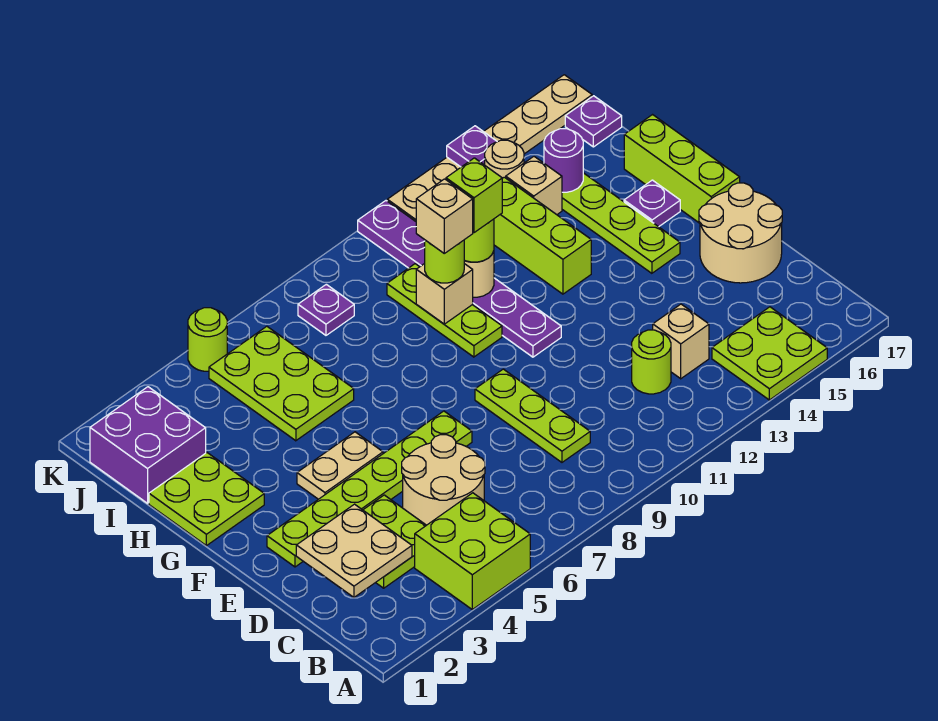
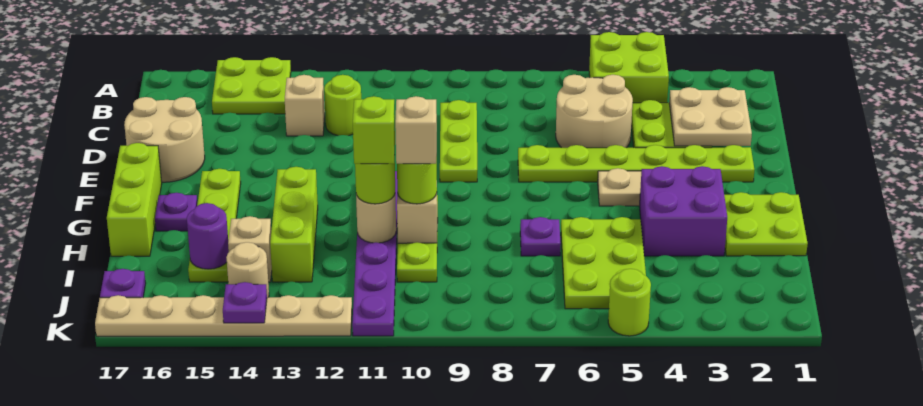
purple 2x2 brick [90,387,206,503] -> purple 2x2 brick moved to [639,166,727,256]
purple 1x1 plate [298,284,354,335] -> purple 1x1 plate moved to [520,217,561,256]

